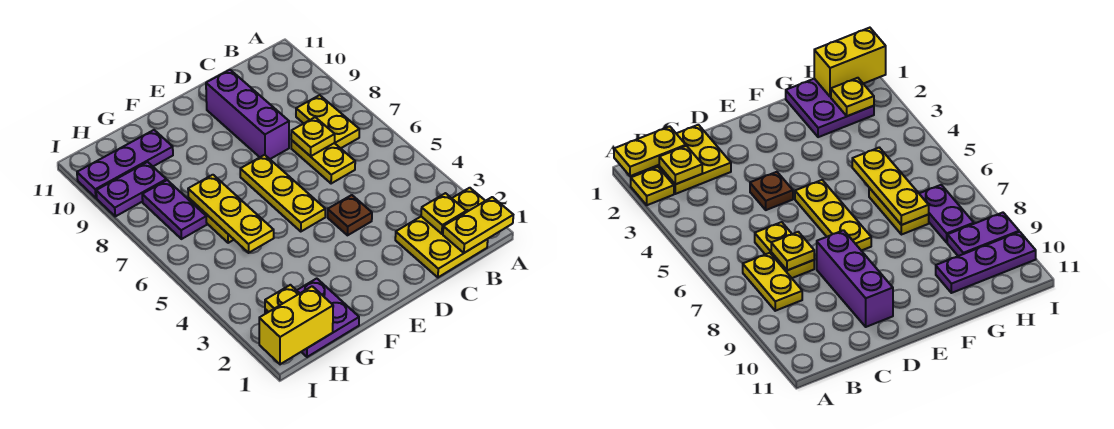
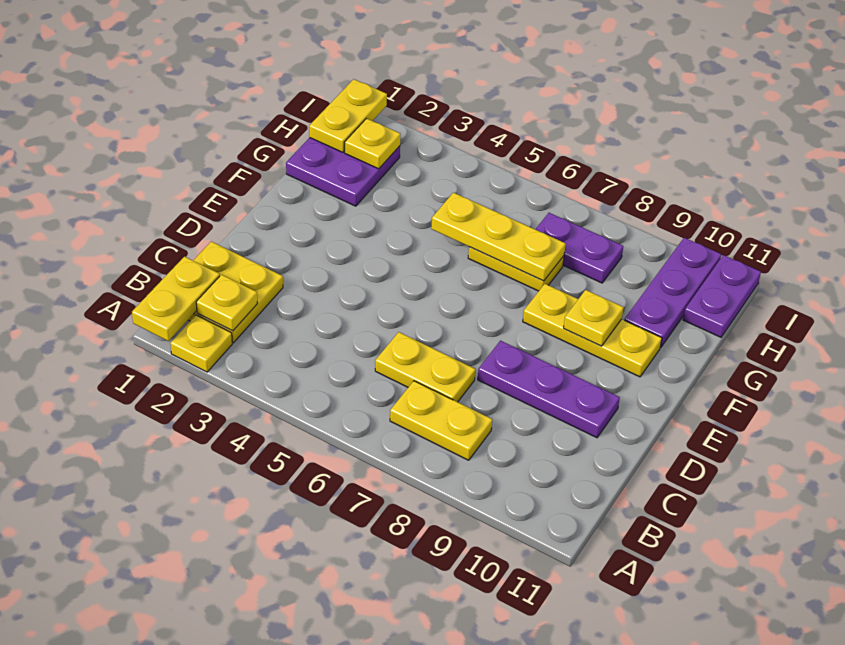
yellow 1x1 plate [291,117,335,156] -> yellow 1x1 plate moved to [564,290,624,346]
brown 1x1 plate [328,195,372,235] -> none
purple 1x3 brick [206,70,289,159] -> purple 1x3 plate [478,341,620,438]
yellow 1x3 plate [240,155,325,232] -> yellow 1x3 plate moved to [523,284,662,377]
yellow 1x2 brick [259,286,333,364] -> yellow 1x2 plate [309,79,387,152]
purple 1x2 plate [96,162,166,216] -> purple 1x2 plate moved to [683,255,761,337]

